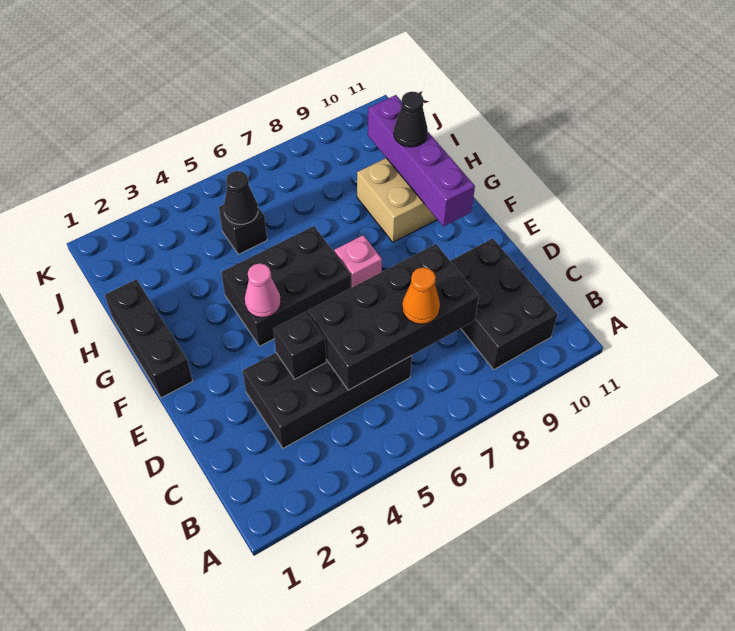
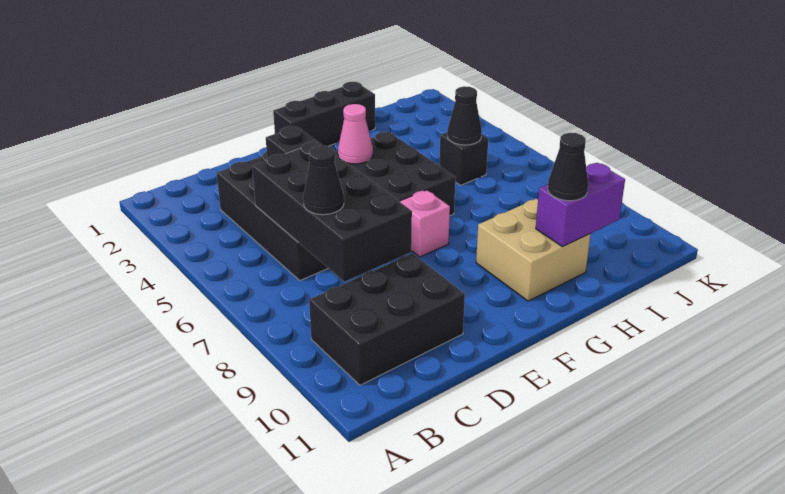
orange 1x1 cone [402,267,440,324] -> black 1x1 cone [303,145,344,215]
purple 1x4 brick [368,95,475,227] -> purple 1x2 brick [536,163,625,247]

